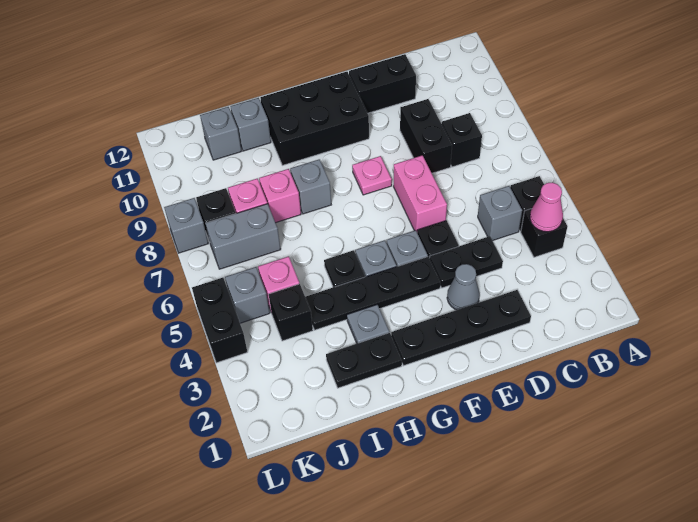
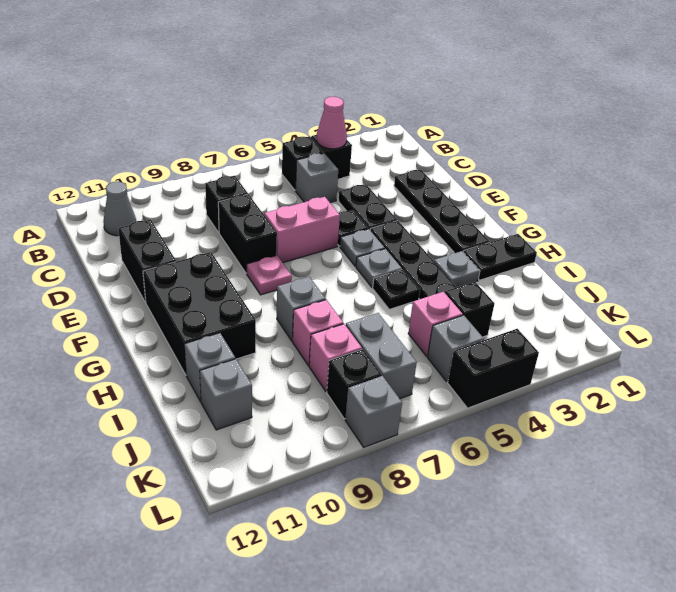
black 1x2 brick [400,99,452,173] -> black 1x2 brick turned to [218,194,277,273]
grey 1x1 cone [447,264,480,310] -> grey 1x1 cone moved to [103,182,136,236]
black 1x2 plate [326,333,402,388] -> black 1x2 plate turned to [463,234,537,280]

